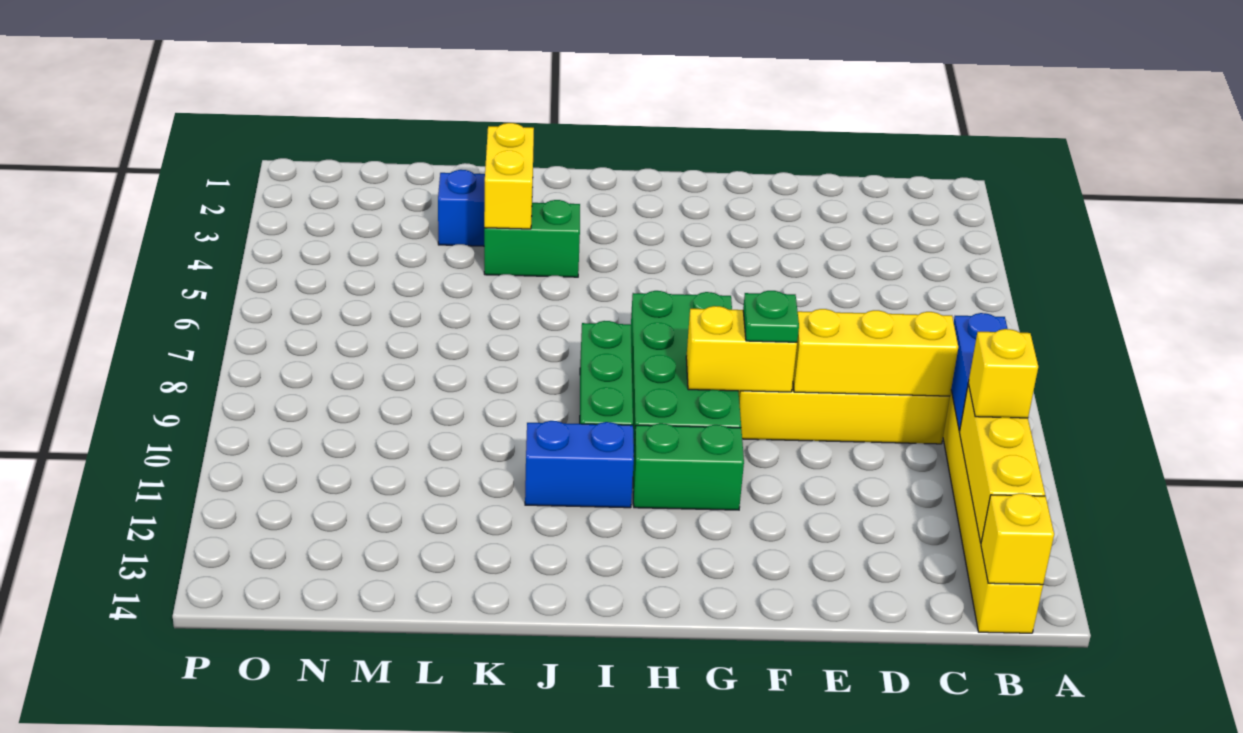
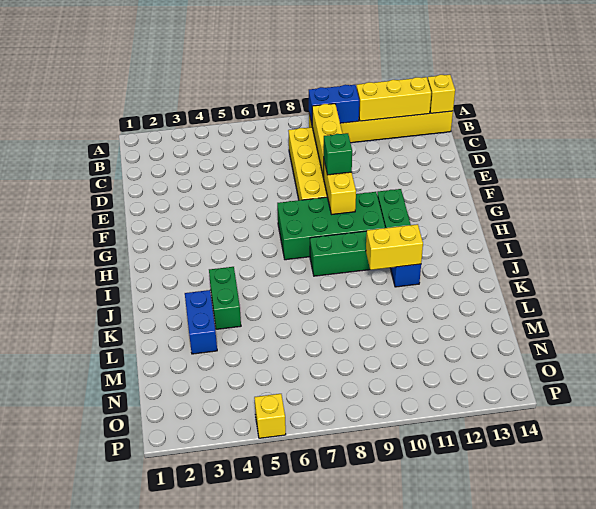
yellow 1x1 brick [968,329,1038,418] -> yellow 1x1 brick moved to [254,394,286,438]
green 1x1 plate [743,291,799,342] -> green 1x1 brick [324,133,352,175]
yellow 1x2 brick [484,123,534,229] -> yellow 1x2 brick moved to [366,224,423,270]

